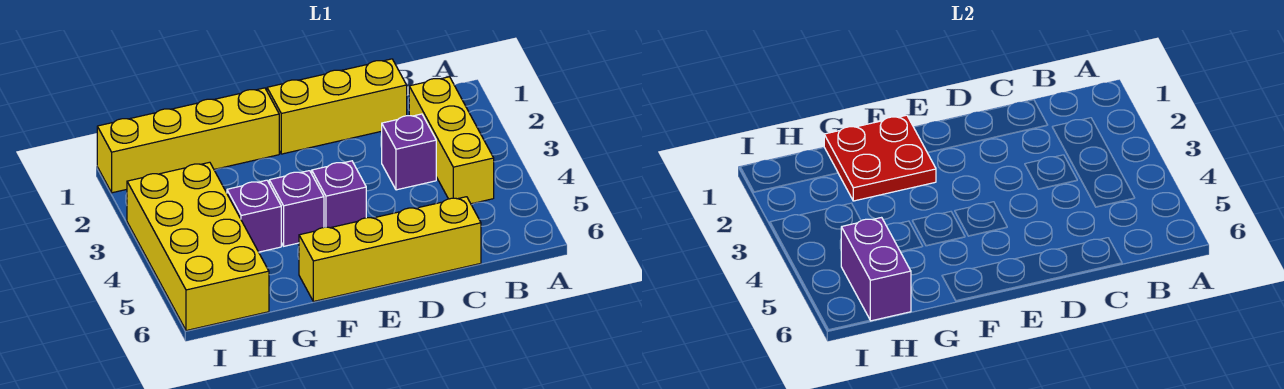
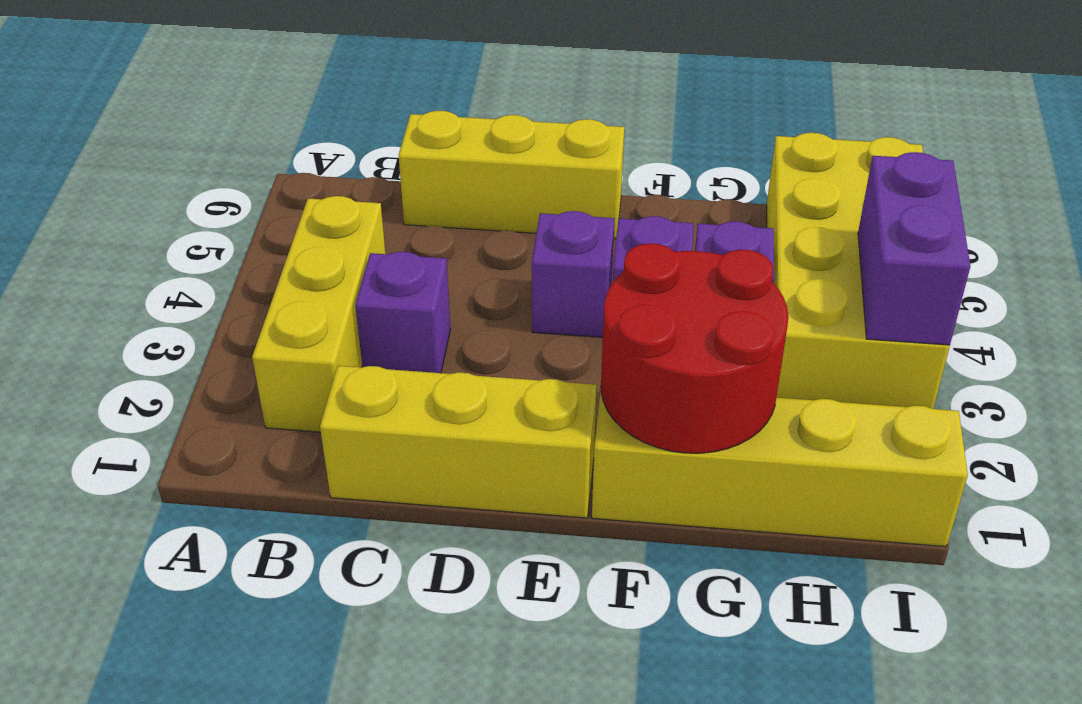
yellow 1x4 brick [299,197,481,302] -> yellow 1x3 brick [399,111,624,239]
red 2x2 plate [824,115,936,201] -> red 2x2 round brick [601,243,788,453]
purple 1x2 brick [841,218,911,321] -> purple 1x2 brick moved to [858,152,970,345]

